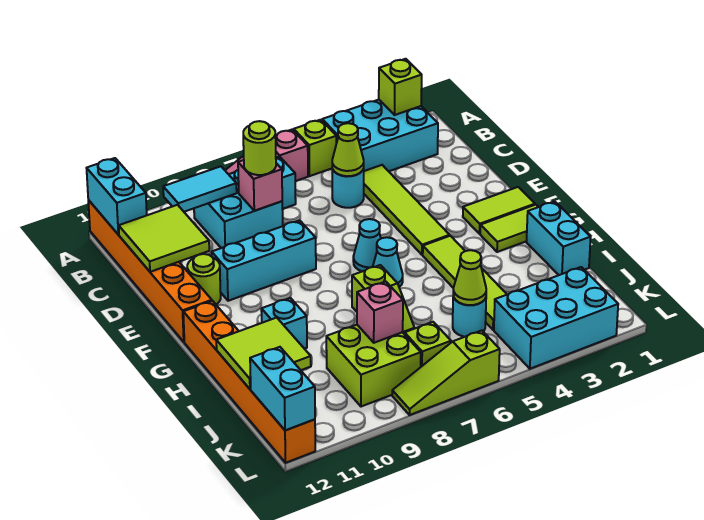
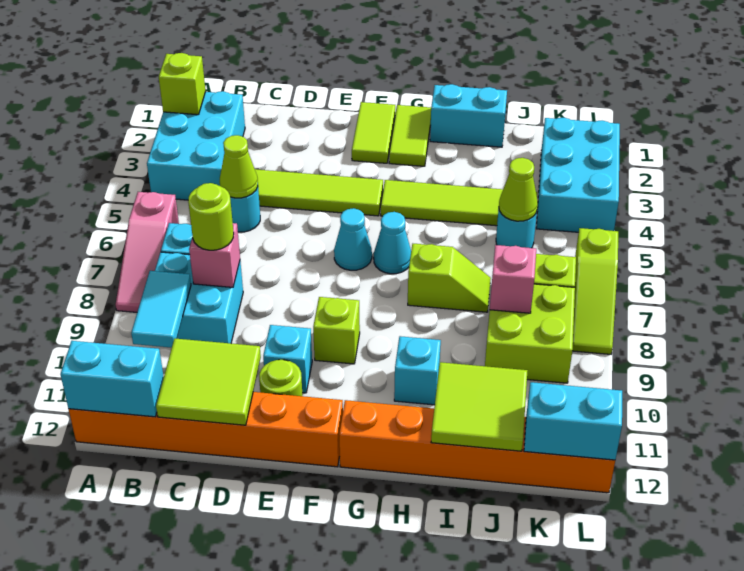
lime 1x1 brick [294,120,336,176] -> lime 1x1 brick moved to [313,297,360,364]
cyan 1x3 brick [212,220,316,301] -> cyan 1x1 brick [263,325,312,393]

